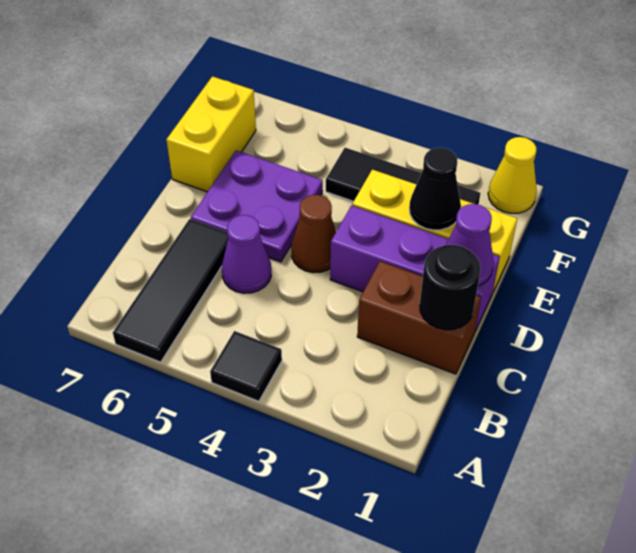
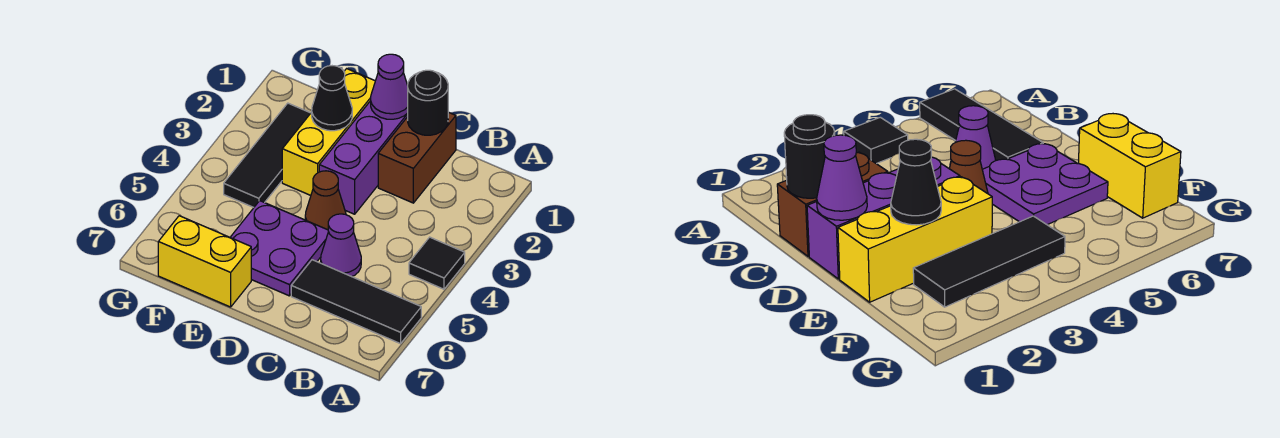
yellow 1x1 cone [488,137,537,213] -> none

